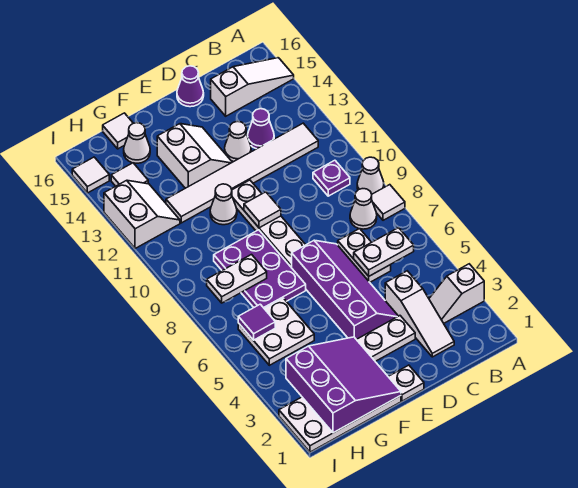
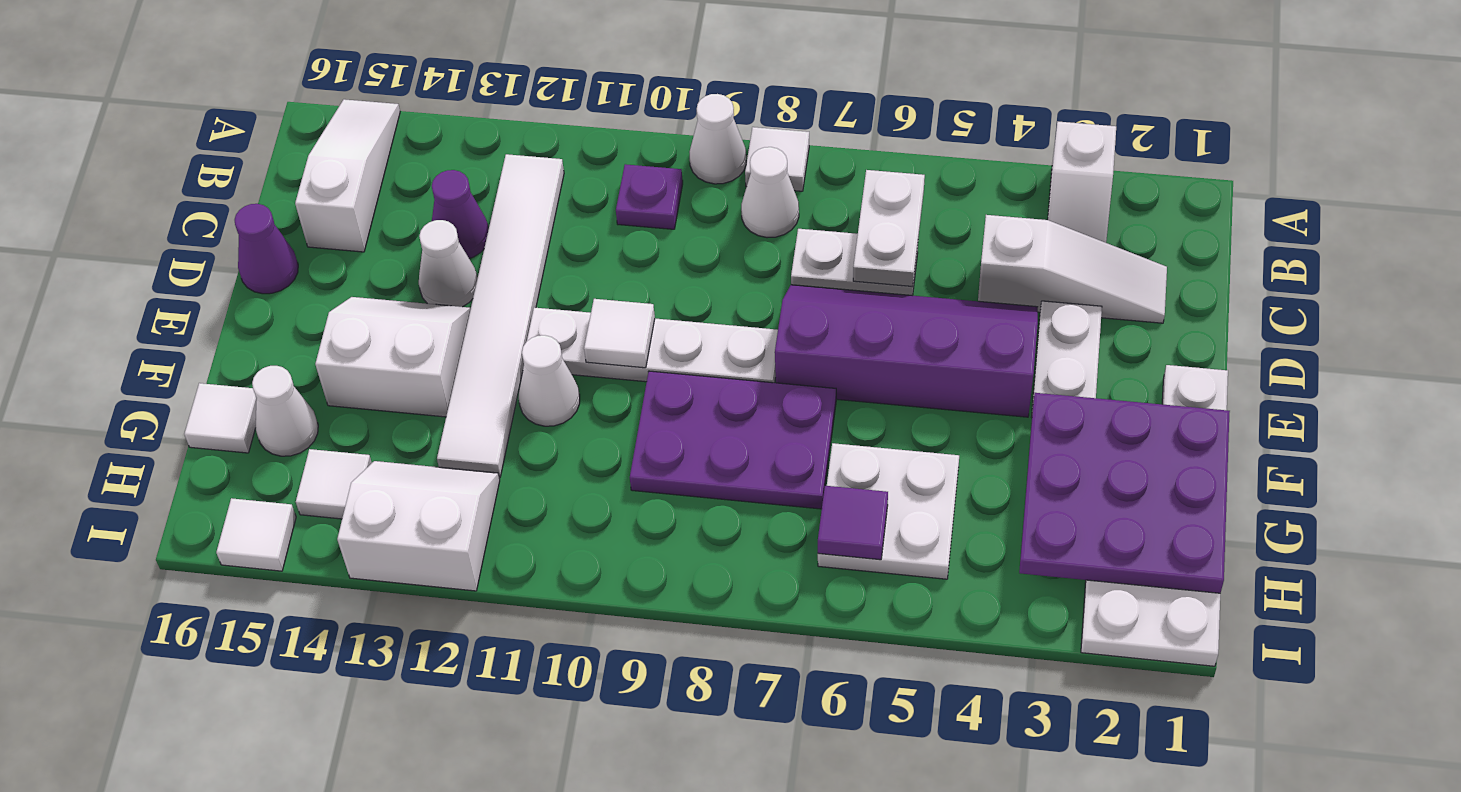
purple 3x3 slope [286,337,401,433] -> purple 3x3 plate [1019,393,1230,593]
white 1x2 plate [207,255,267,303] -> none

